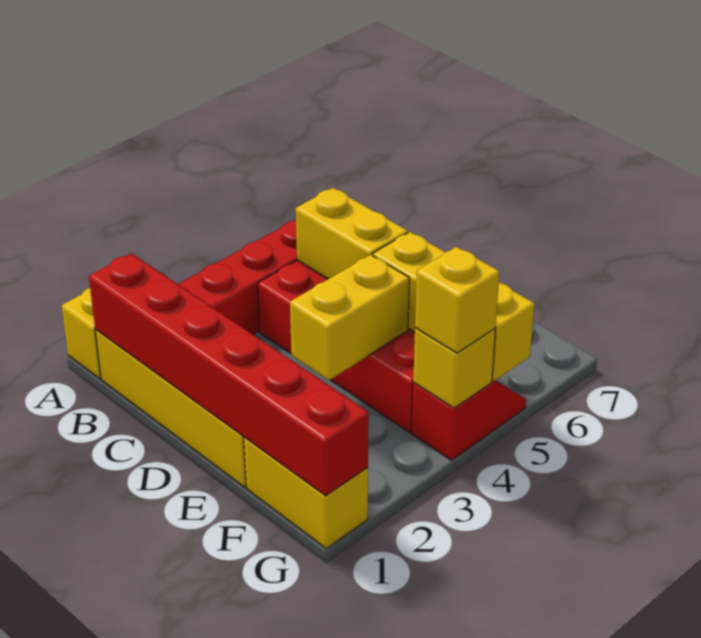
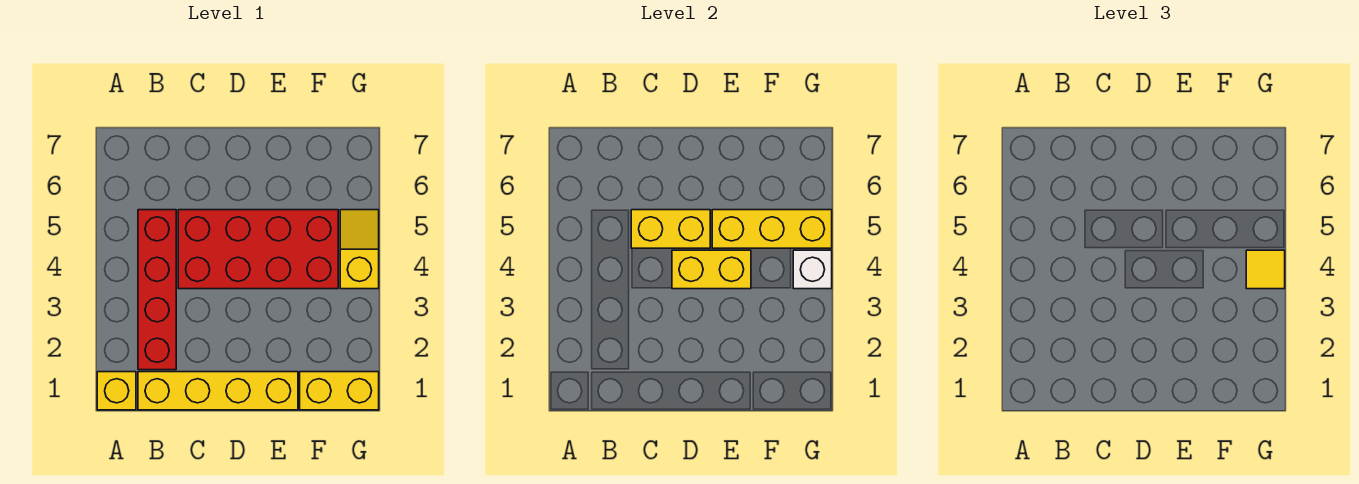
red 1x6 brick [89,253,369,496] -> none
yellow 1x2 brick [290,255,409,380] -> yellow 1x2 brick turned to [672,250,751,289]
red 1x2 slope [412,380,526,460] -> yellow 1x2 slope [340,210,379,289]
yellow 1x1 brick [413,328,495,408] -> white 1x1 brick [793,250,832,289]
yellow 1x1 brick [415,247,499,353] -> yellow 1x1 tile [1246,250,1285,289]

